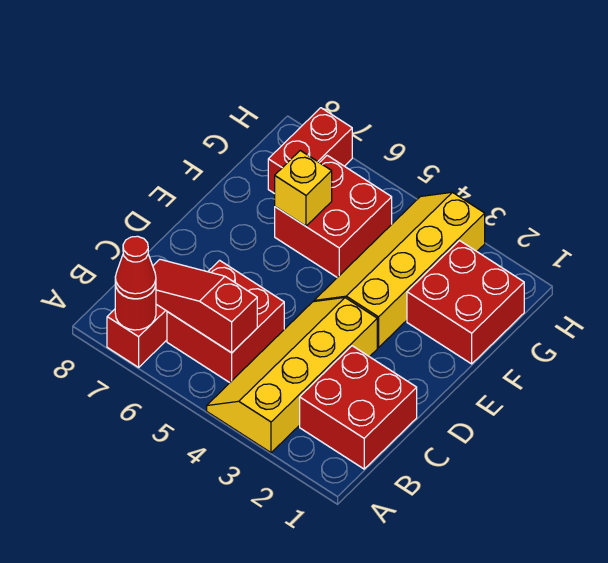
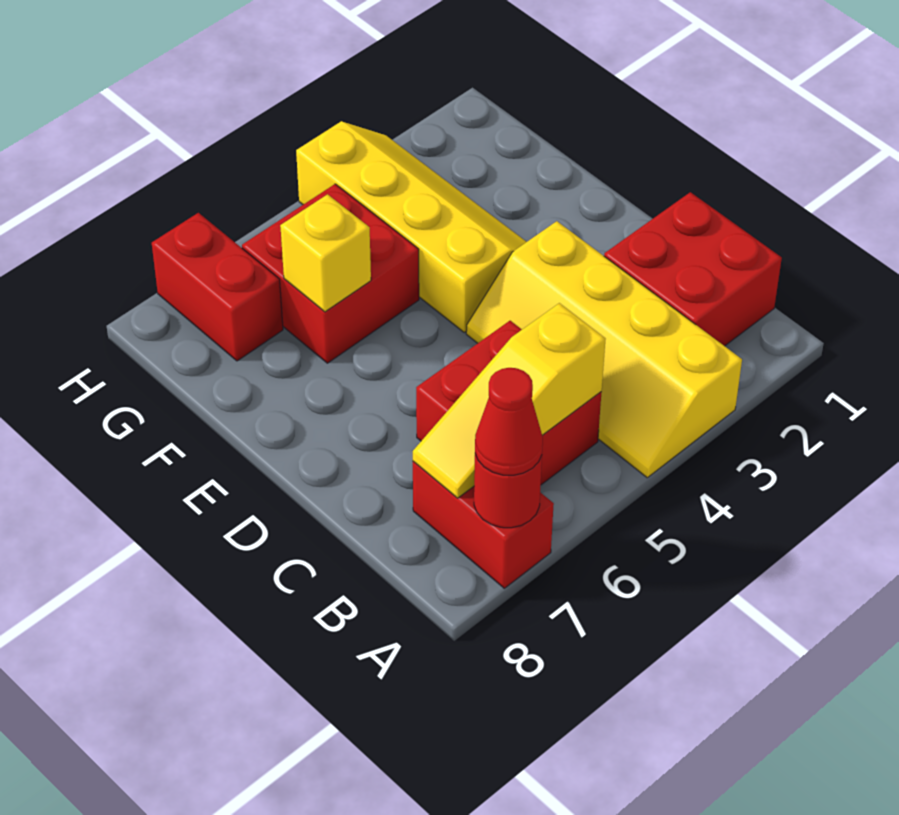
red 1x3 slope [153,259,257,353] -> yellow 1x3 slope [413,303,606,498]
yellow 2x4 slope [314,192,485,348] -> yellow 2x4 slope turned to [296,121,526,332]
red 2x2 brick [407,241,524,364] -> none

